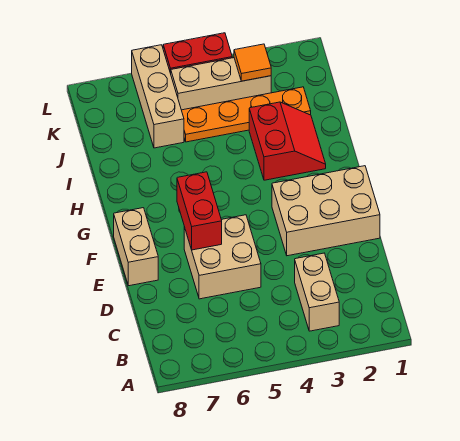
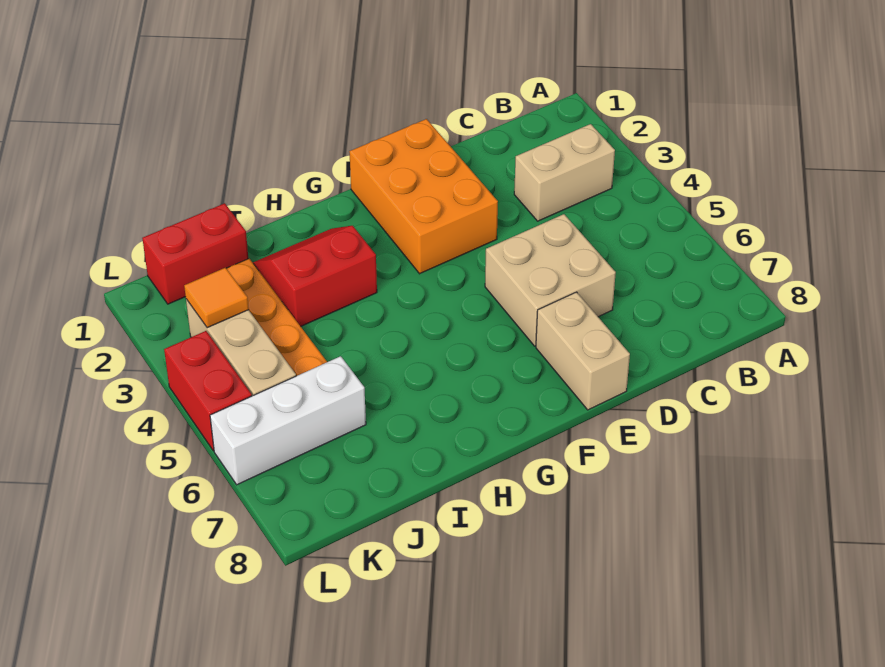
tan 2x3 brick [272,166,380,256] -> orange 2x3 brick [349,119,498,274]
red 1x2 brick [177,172,222,250] -> red 1x2 brick moved to [142,203,248,304]
tan 1x2 brick [114,208,158,286] -> tan 1x2 brick turned to [536,292,630,410]
tan 1x3 brick [132,45,184,148] -> white 1x3 brick [210,356,366,485]

